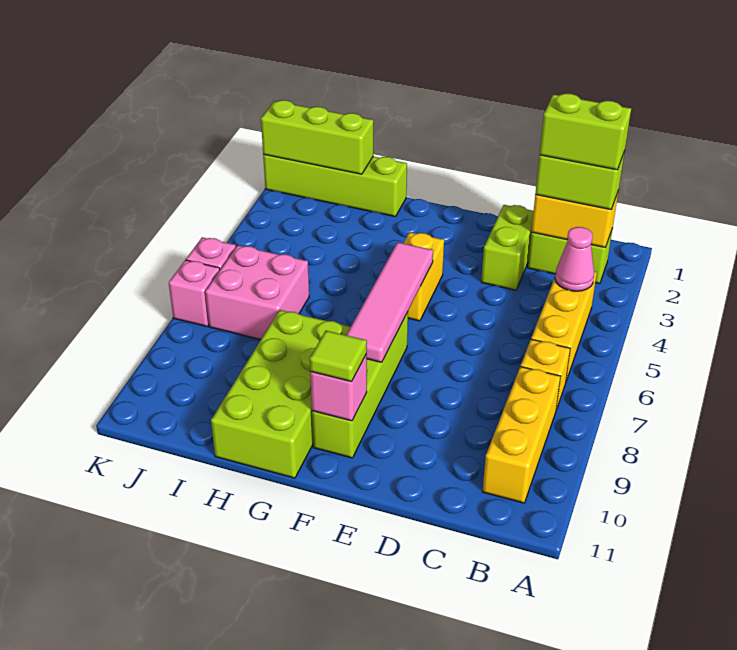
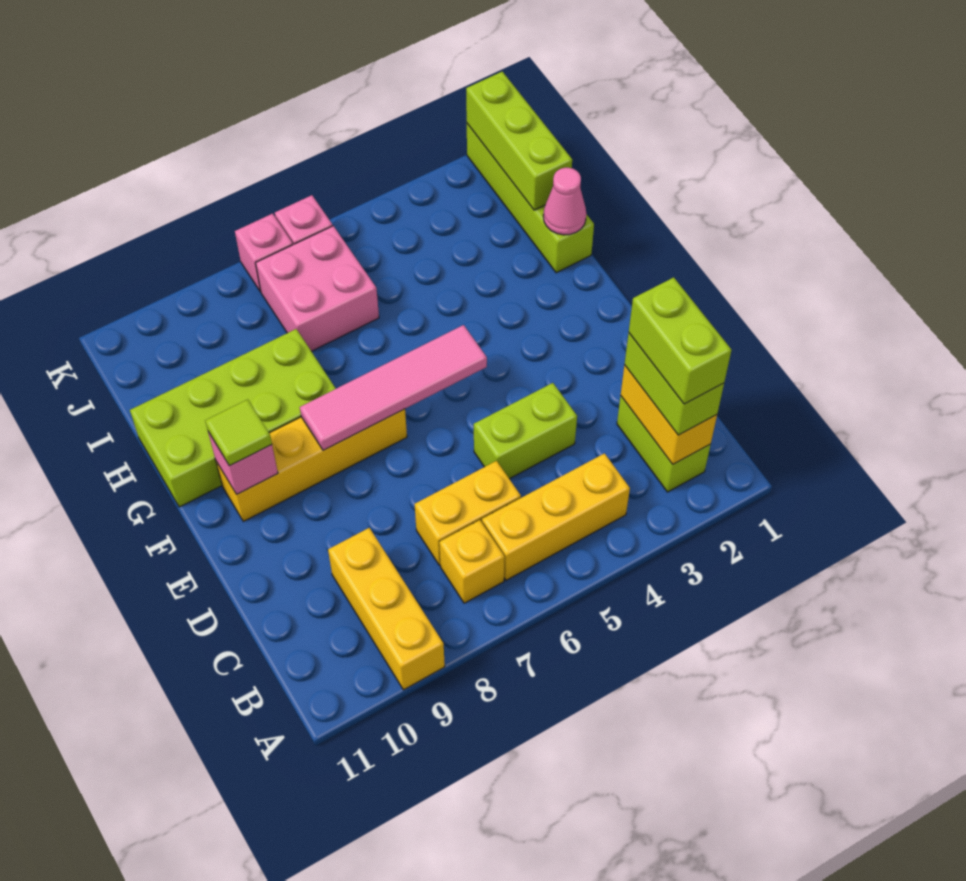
pink 1x1 cone [555,227,594,291] -> pink 1x1 cone moved to [543,168,586,235]
yellow 1x3 brick [483,367,561,503] -> yellow 1x3 brick turned to [328,528,445,690]
lime 1x2 brick [481,205,534,290] -> lime 1x2 brick moved to [474,383,577,479]
yellow 1x2 brick [403,232,444,321] -> yellow 1x2 brick moved to [415,461,521,565]
lime 1x4 brick [312,312,408,458] -> yellow 1x4 brick [216,409,407,521]

